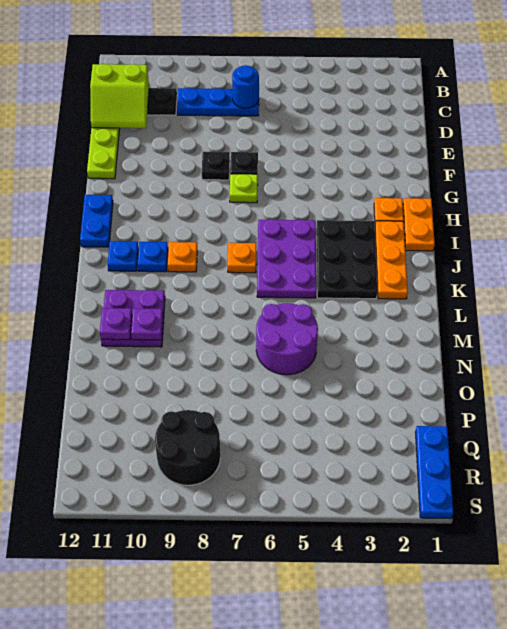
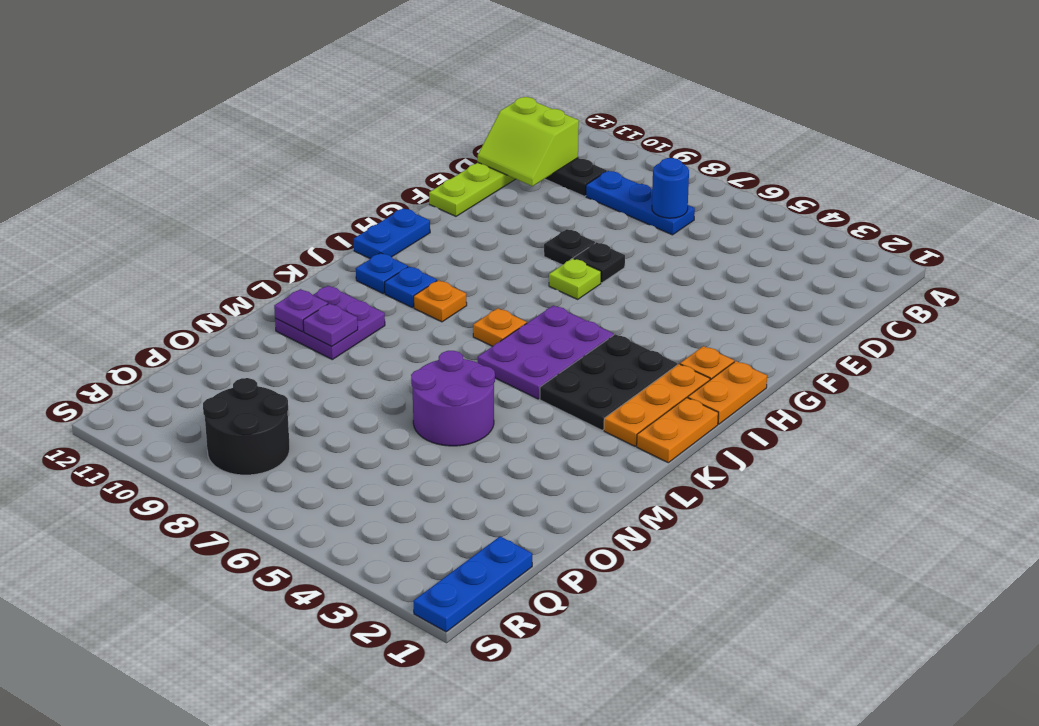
none -> orange 1x2 plate [637,398,718,463]

